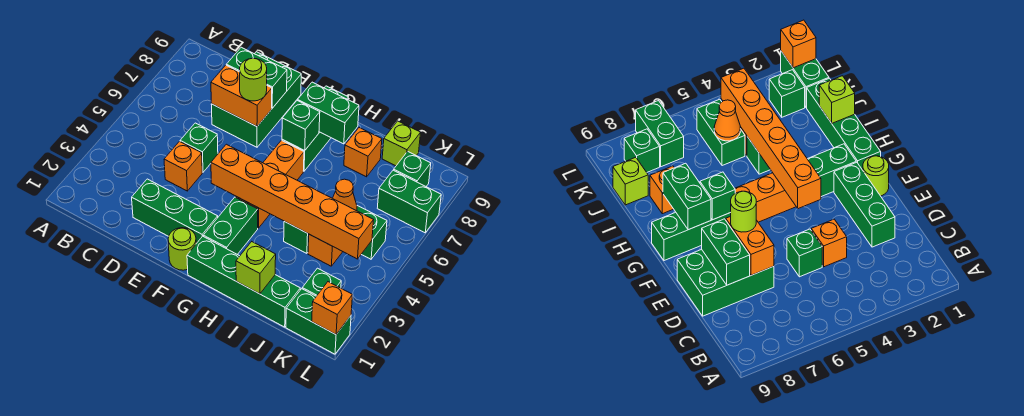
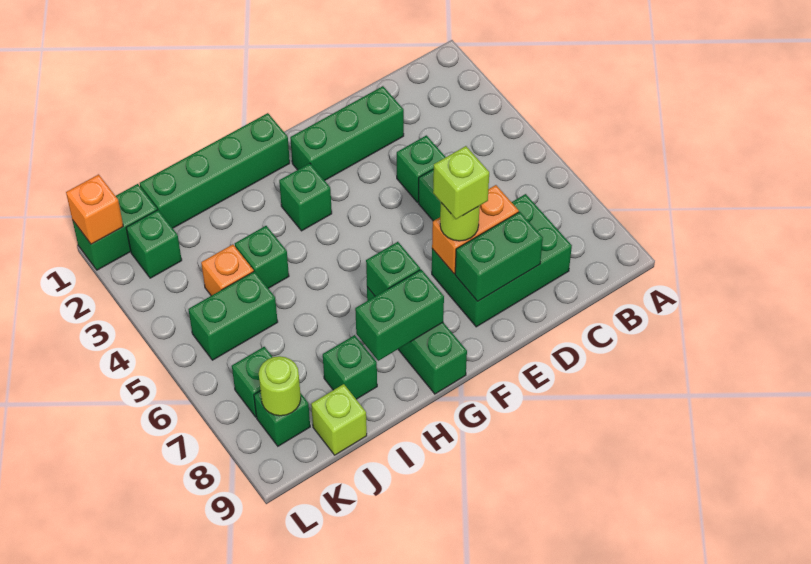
orange 1x1 brick [164,142,202,191] -> green 1x1 brick [397,135,446,202]
green 2x3 brick [211,52,301,147] -> green 2x3 brick turned to [432,194,572,327]
lime 1x1 round brick [168,228,196,270] -> lime 1x1 round brick moved to [259,356,301,416]
orange 1x6 brick [211,144,373,259] -> none
green 1x2 brick [203,197,258,254] -> green 1x1 brick [279,163,332,231]
orange 1x3 brick [235,140,304,228] -> none
lime 1x1 brick [236,242,276,294] -> lime 1x1 brick moved to [433,146,489,219]
orange 1x1 brick [344,128,382,177] -> green 1x1 brick [323,335,377,399]
orange 1x1 cone [333,179,357,211] -> none
green 1x2 brick [377,170,441,233] -> green 1x1 brick [232,347,272,417]

